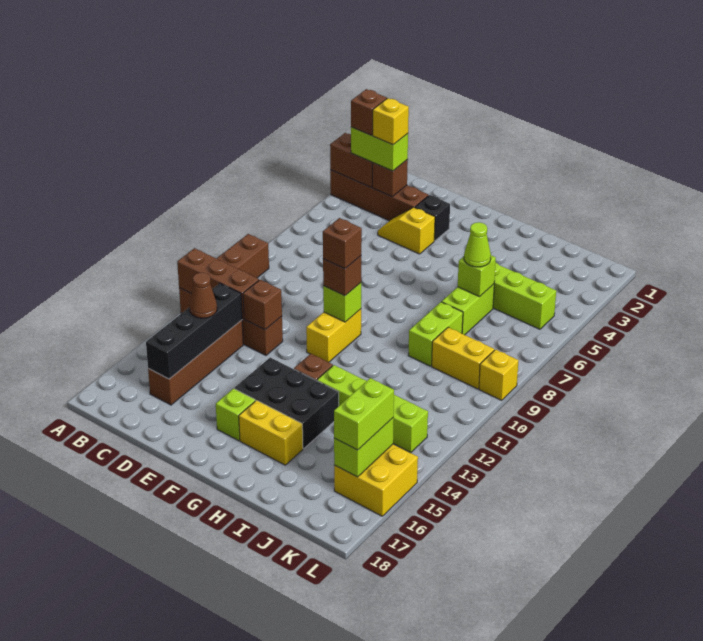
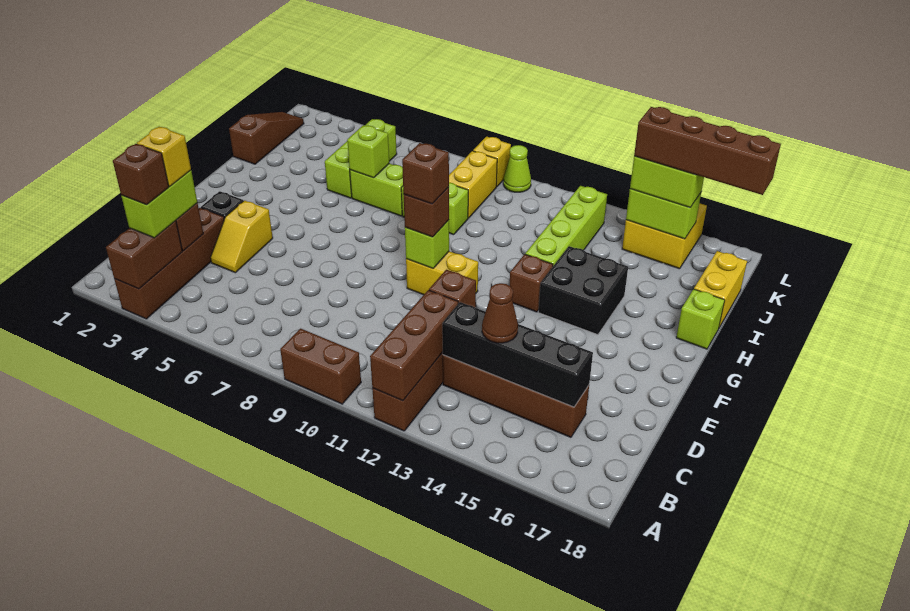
black 2x3 brick [234,358,339,449] -> black 2x2 brick [538,246,628,335]
lime 1x1 brick [216,389,255,441] -> lime 1x1 brick moved to [676,289,725,349]
yellow 1x2 brick [239,400,303,465] -> yellow 1x2 brick moved to [694,251,747,328]
none -> brown 1x3 slope [229,112,304,164]
lime 1x1 cone [464,222,491,267] -> lime 1x1 cone moved to [503,145,531,192]
none -> brown 1x4 brick [634,107,781,195]

